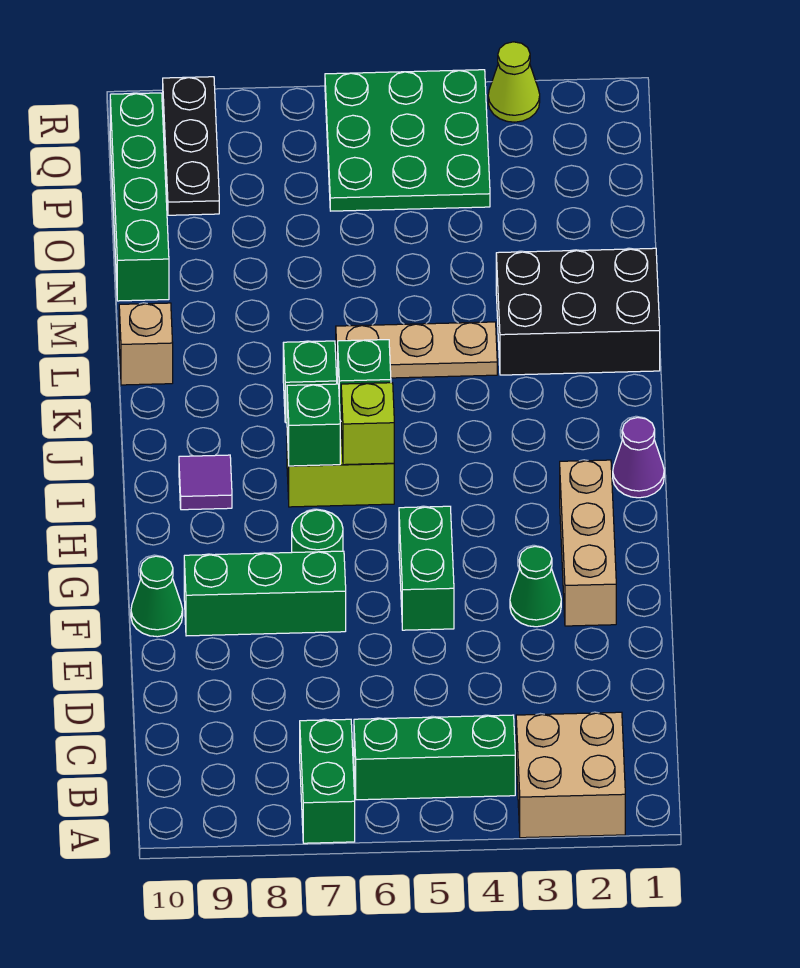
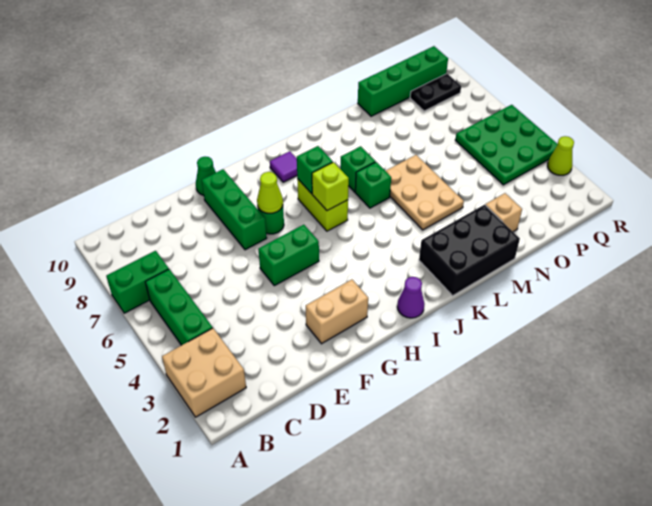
tan 1x3 brick [560,460,616,626] -> tan 1x2 brick [306,280,368,344]
green 1x1 cone [510,546,561,627] -> none
none -> lime 1x1 cone [257,172,283,213]
black 2x3 brick [496,248,660,375] -> black 2x3 brick turned to [419,205,520,296]
tan 1x3 plate [336,322,497,378] -> tan 2x3 plate [386,155,464,230]
tan 1x1 brick [119,303,173,385] -> tan 1x1 brick moved to [485,193,522,232]
black 1x3 plate [163,77,219,215] -> black 1x2 plate [410,74,461,111]

